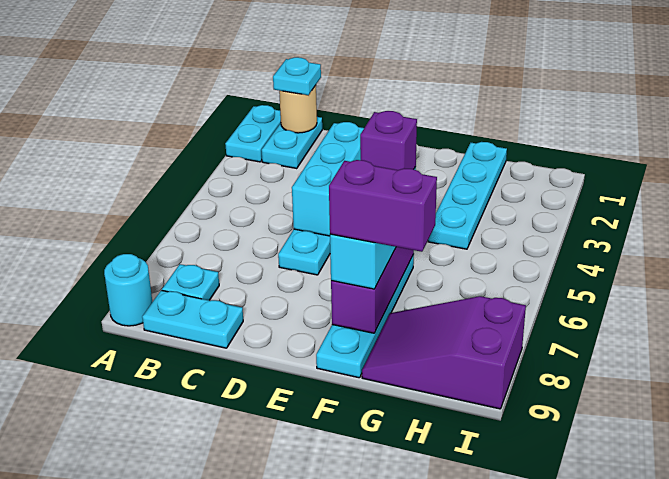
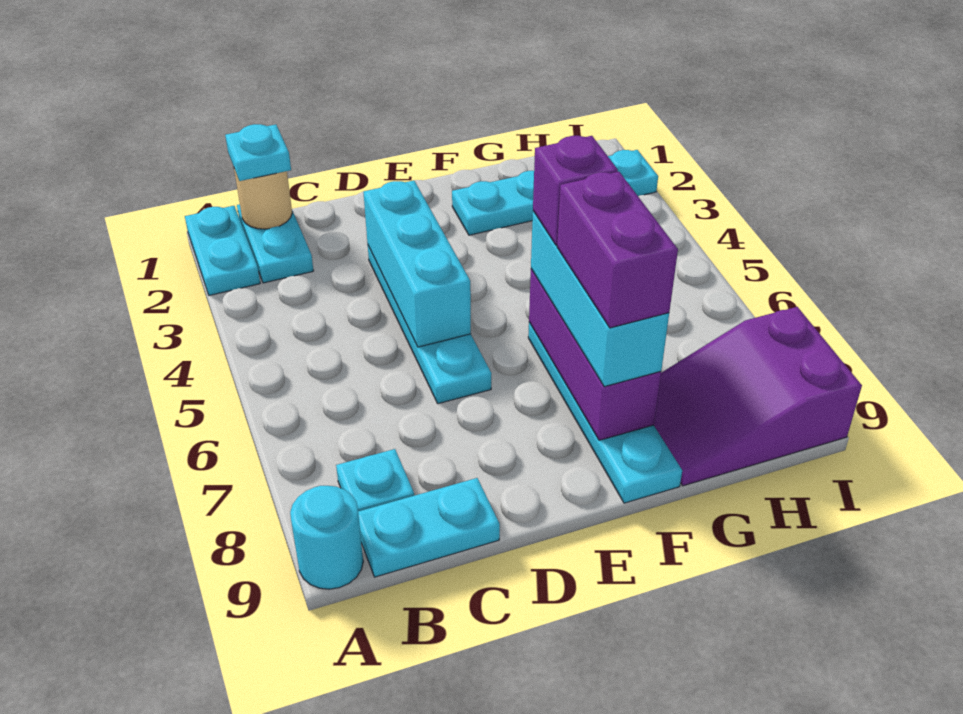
purple 1x2 brick [329,160,437,252] -> purple 1x2 brick turned to [557,172,678,328]
cyan 1x4 plate [428,142,507,249] -> cyan 1x4 plate turned to [452,150,658,235]

